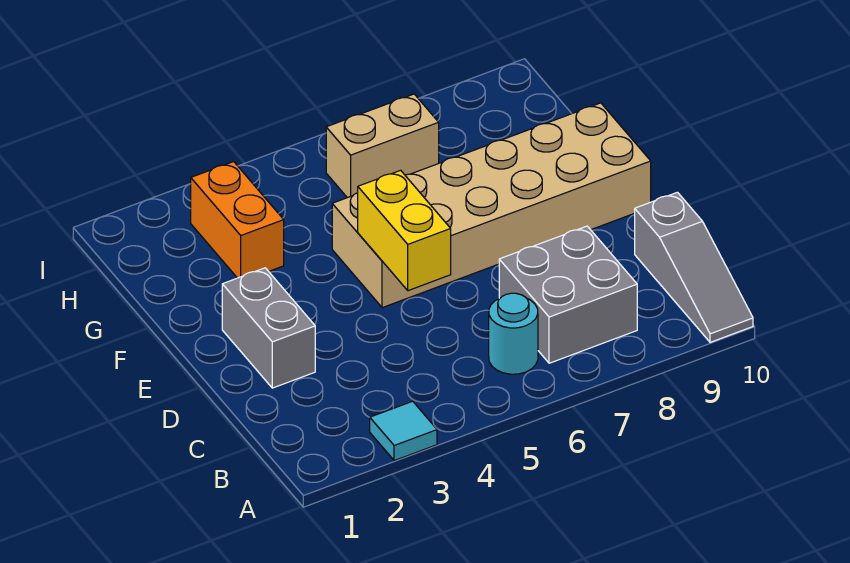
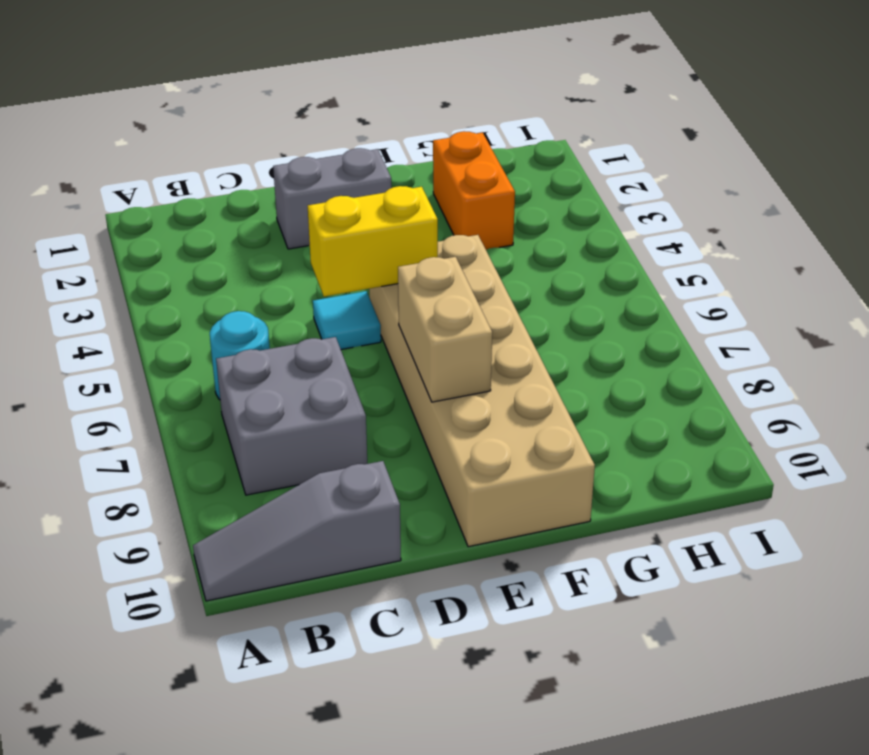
cyan 1x1 tile [370,401,437,461] -> cyan 1x1 tile moved to [313,291,381,350]
orange 1x2 brick [191,162,284,278] -> orange 1x2 brick turned to [433,131,515,250]
tan 1x2 brick [326,94,439,198] -> tan 1x2 brick moved to [398,257,492,402]

